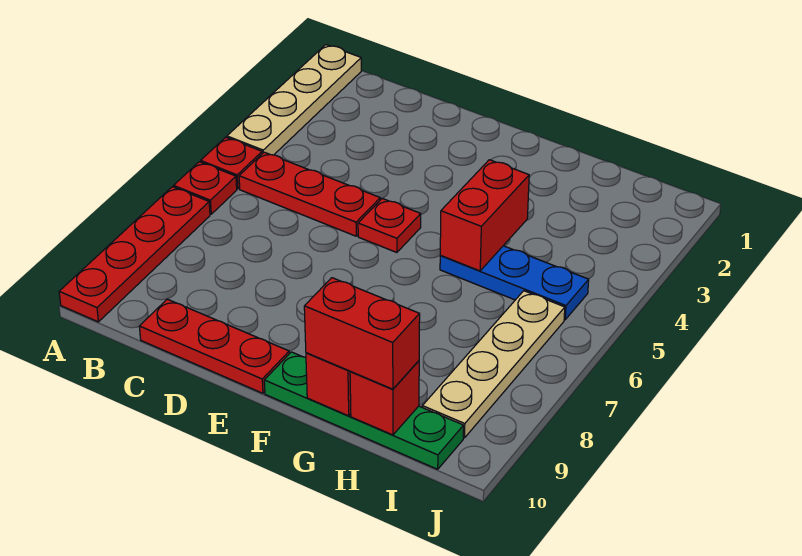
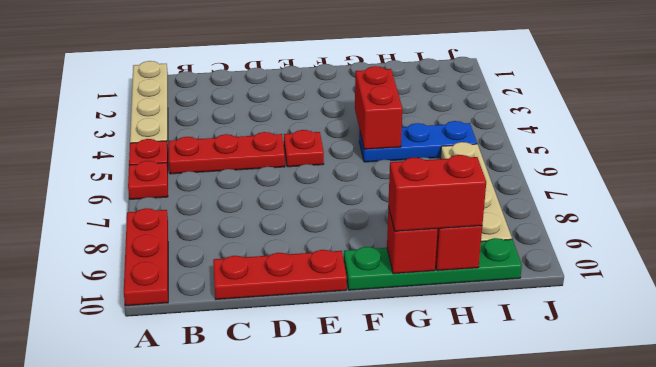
red 1x4 plate [59,187,210,322] -> red 1x3 plate [124,208,168,306]

